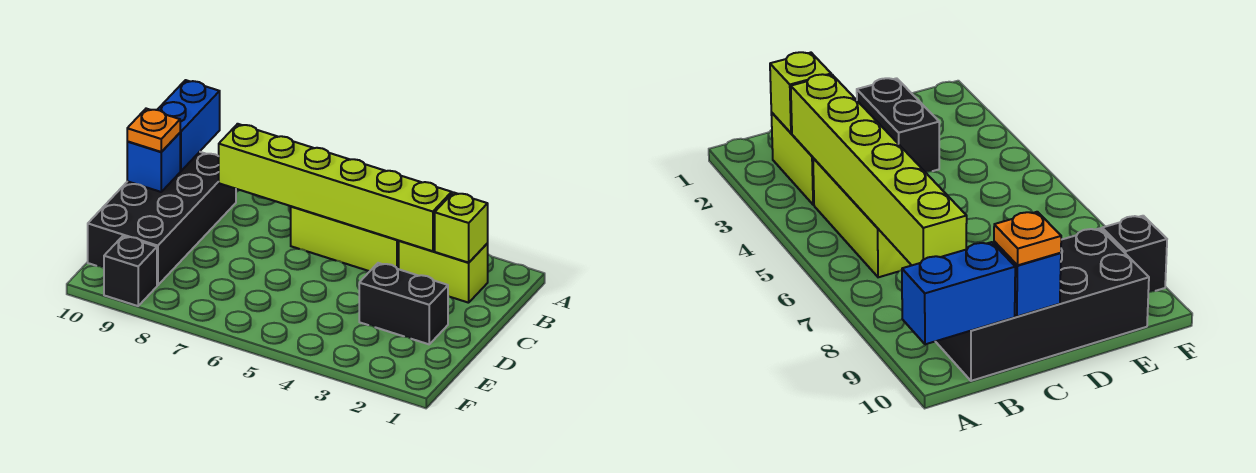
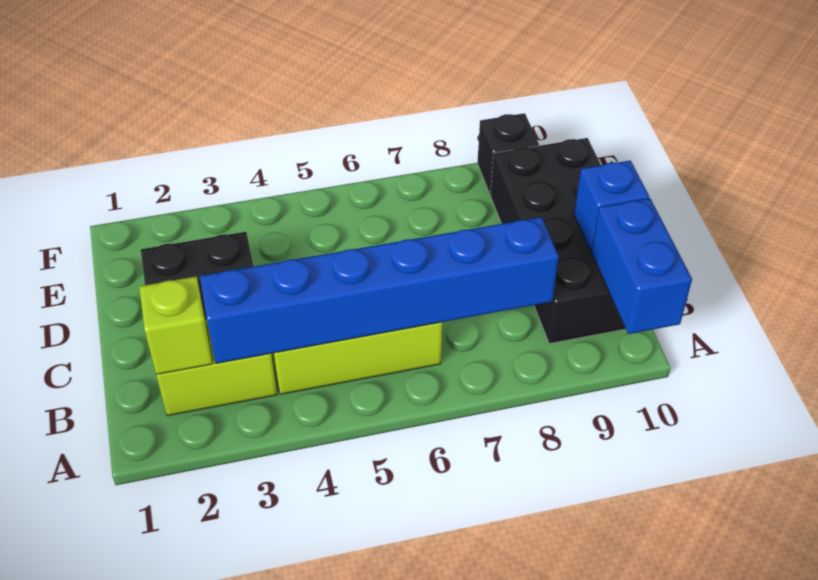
lime 1x6 brick [219,124,452,251] -> blue 1x6 brick [200,217,559,363]
orange 1x1 plate [127,109,180,152] -> none

